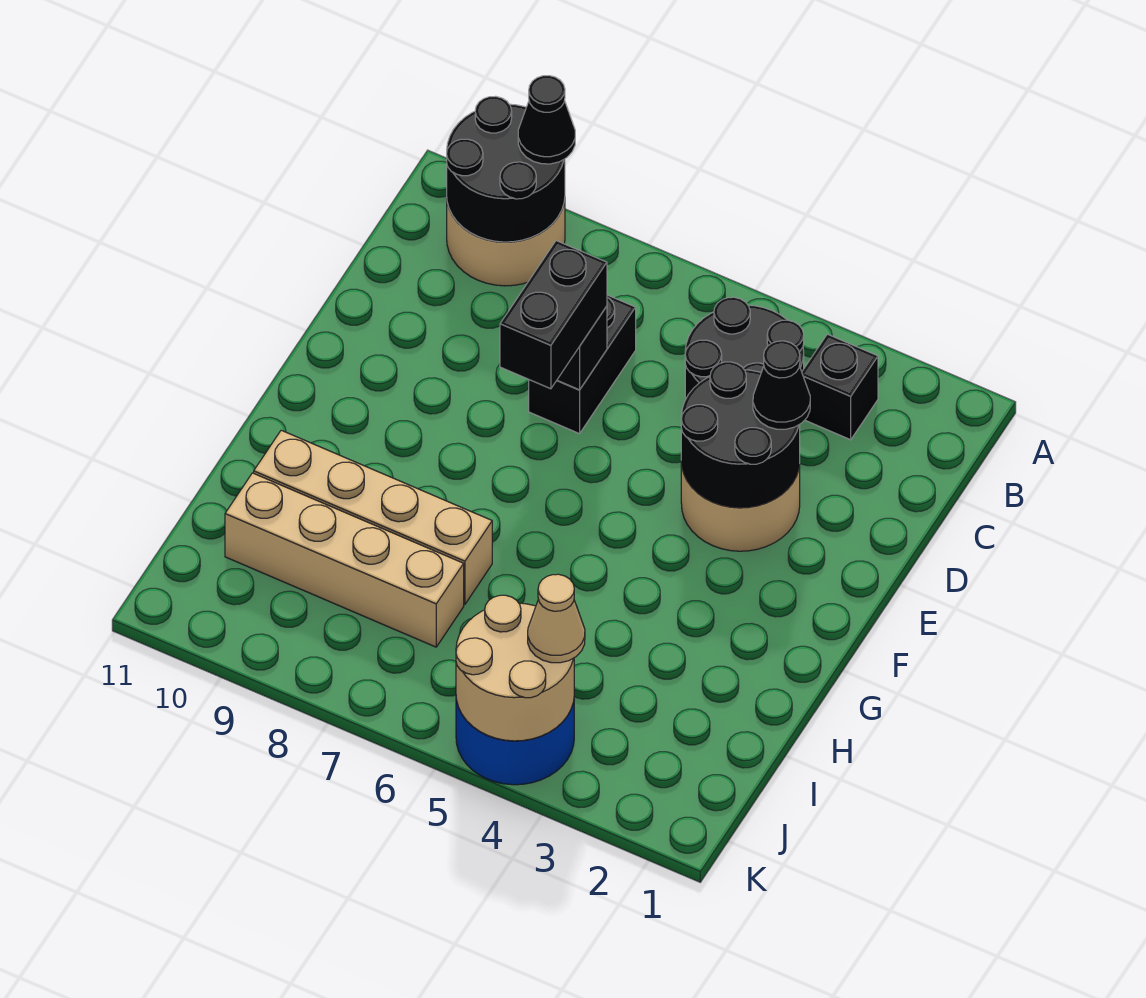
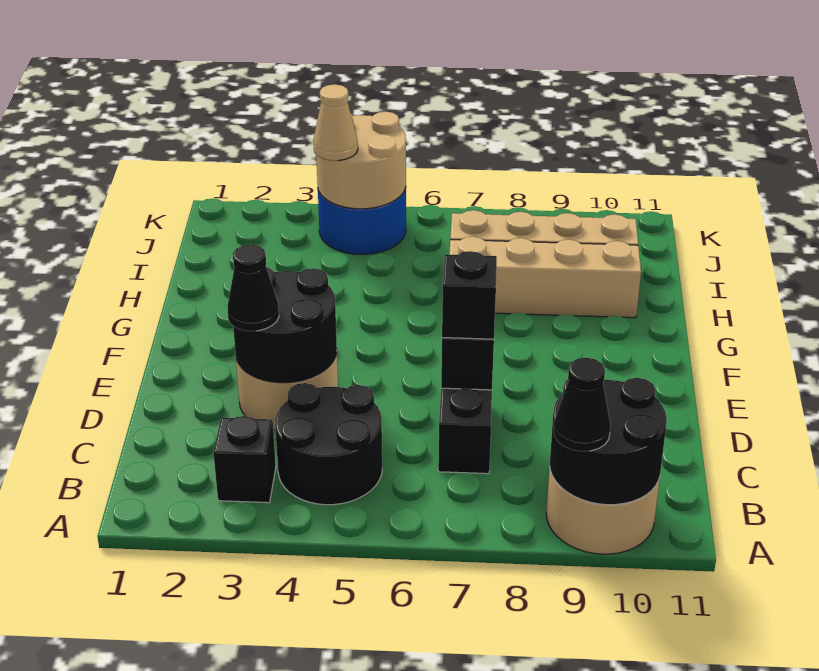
black 1x2 brick [500,241,607,389] -> black 1x1 brick [442,251,497,339]

